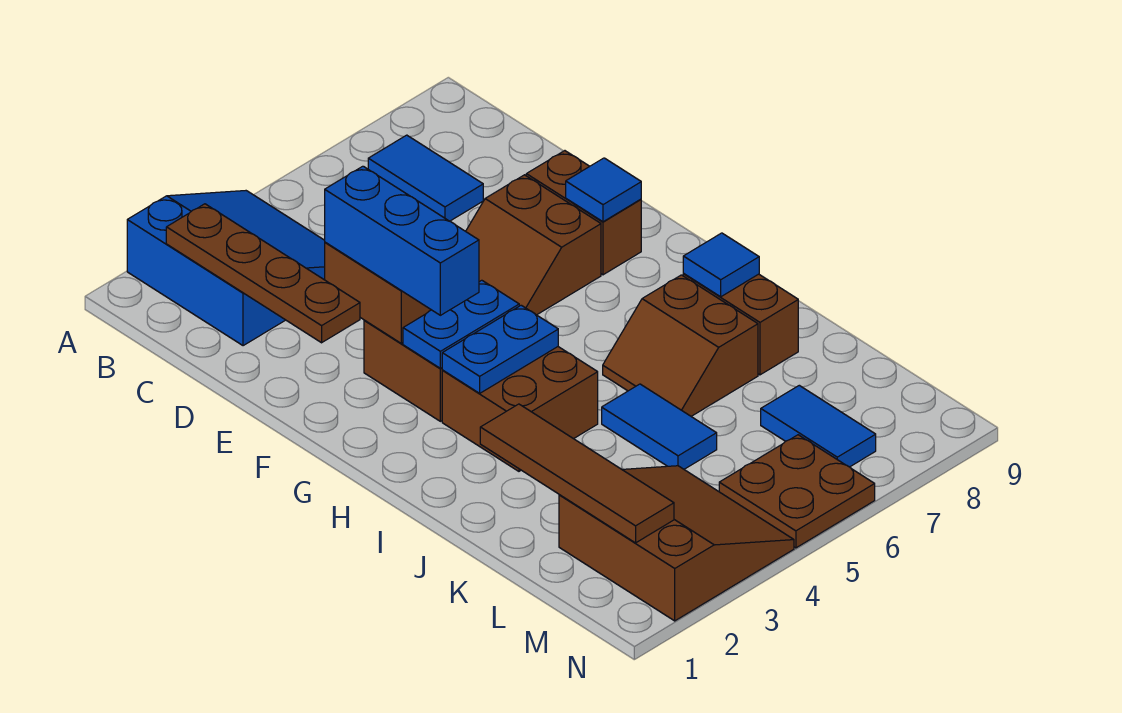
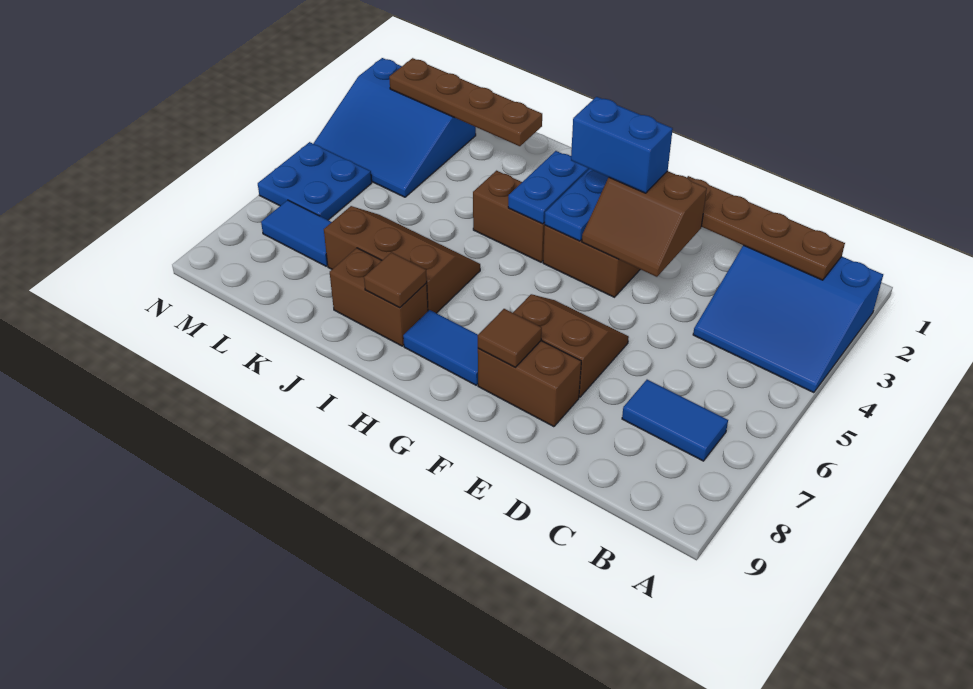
blue 1x3 brick [325,166,479,315] -> blue 1x2 brick [571,97,673,193]
blue 1x1 tile [566,158,641,222] -> brown 1x1 tile [478,309,542,367]
brown 2x2 brick [442,347,598,471] -> brown 1x2 brick [473,171,545,262]
brown 2x2 slope [603,275,758,416] -> brown 2x3 slope [324,206,480,313]
blue 1x1 tile [683,233,759,297] -> brown 1x1 tile [364,252,427,308]
brown 1x4 tile [480,404,674,543] -> brown 1x4 plate [389,58,542,146]
blue 1x2 tile [602,384,717,469] -> blue 1x2 tile moved to [403,310,478,385]
brown 3x3 slope [559,466,794,621] -> blue 3x3 slope [313,58,476,197]
brown 2x2 plate [719,435,875,548] -> blue 2x2 plate [258,142,372,220]

